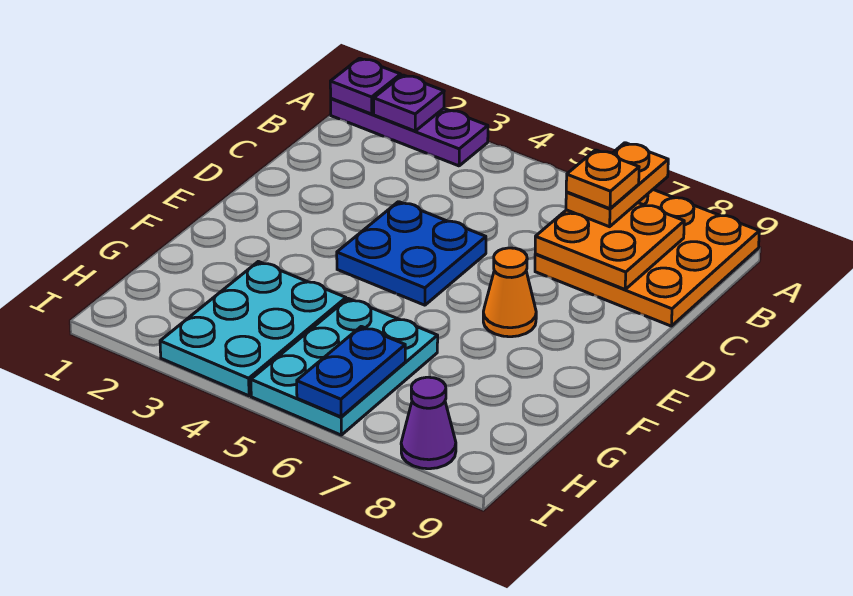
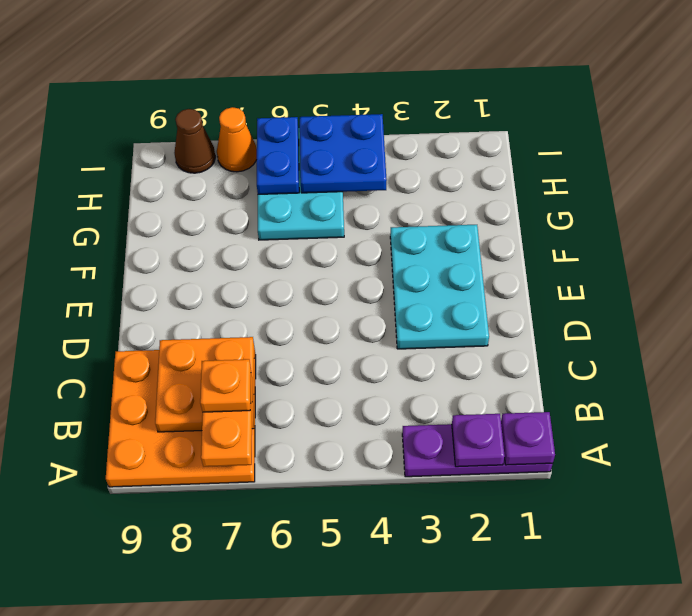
blue 2x2 plate [337,202,486,305] -> blue 2x2 plate moved to [300,114,387,193]
orange 1x1 cone [483,248,536,337] -> orange 1x1 cone moved to [217,107,257,172]
cyan 2x3 plate [160,261,346,396] -> cyan 2x3 plate moved to [390,225,489,349]
purple 1x1 cone [401,377,456,469] -> brown 1x1 cone [174,109,215,173]

